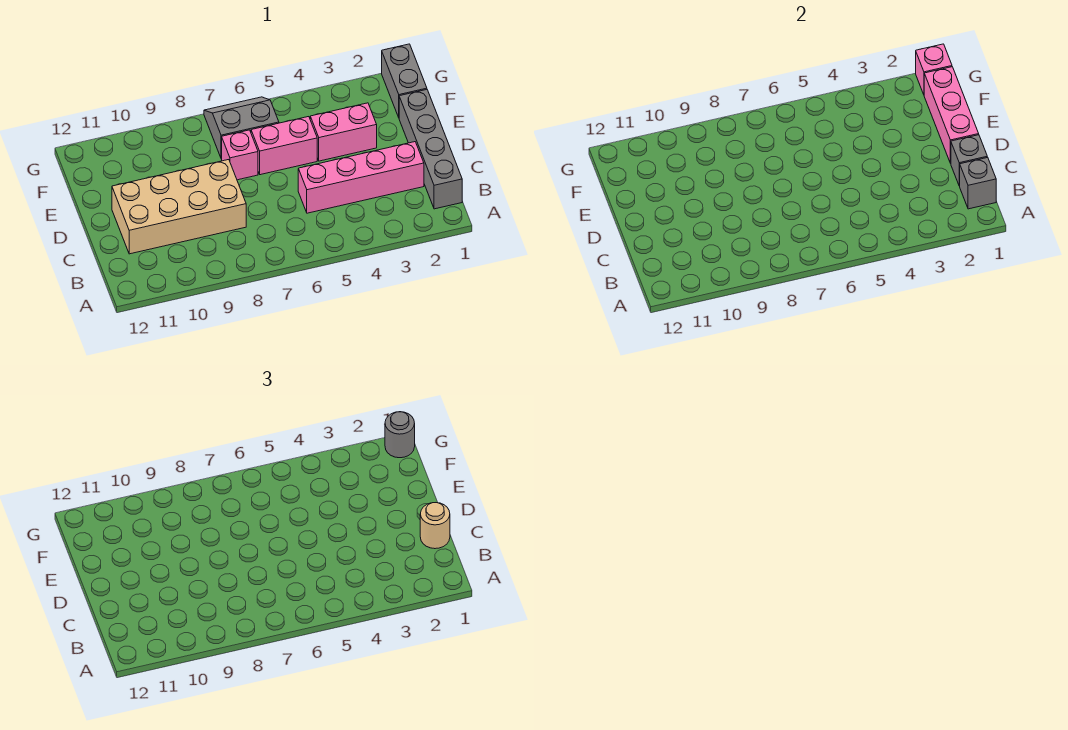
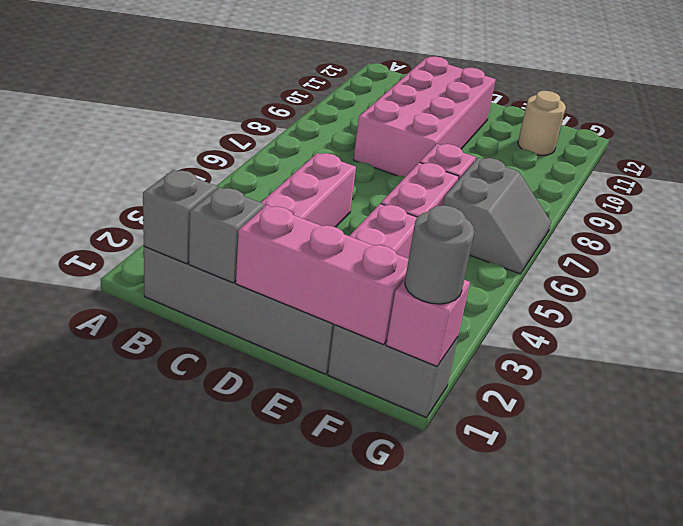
tan 1x1 round brick [420,503,450,549] -> tan 1x1 round brick moved to [518,91,566,155]
tan 2x4 brick [112,160,246,254] -> pink 2x4 brick [353,56,496,177]

